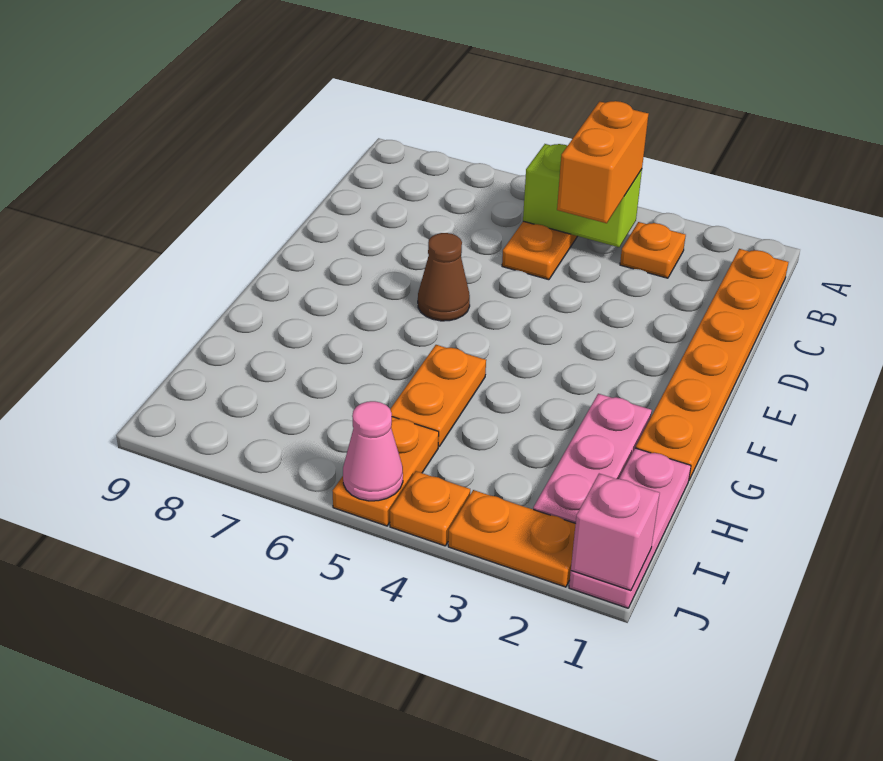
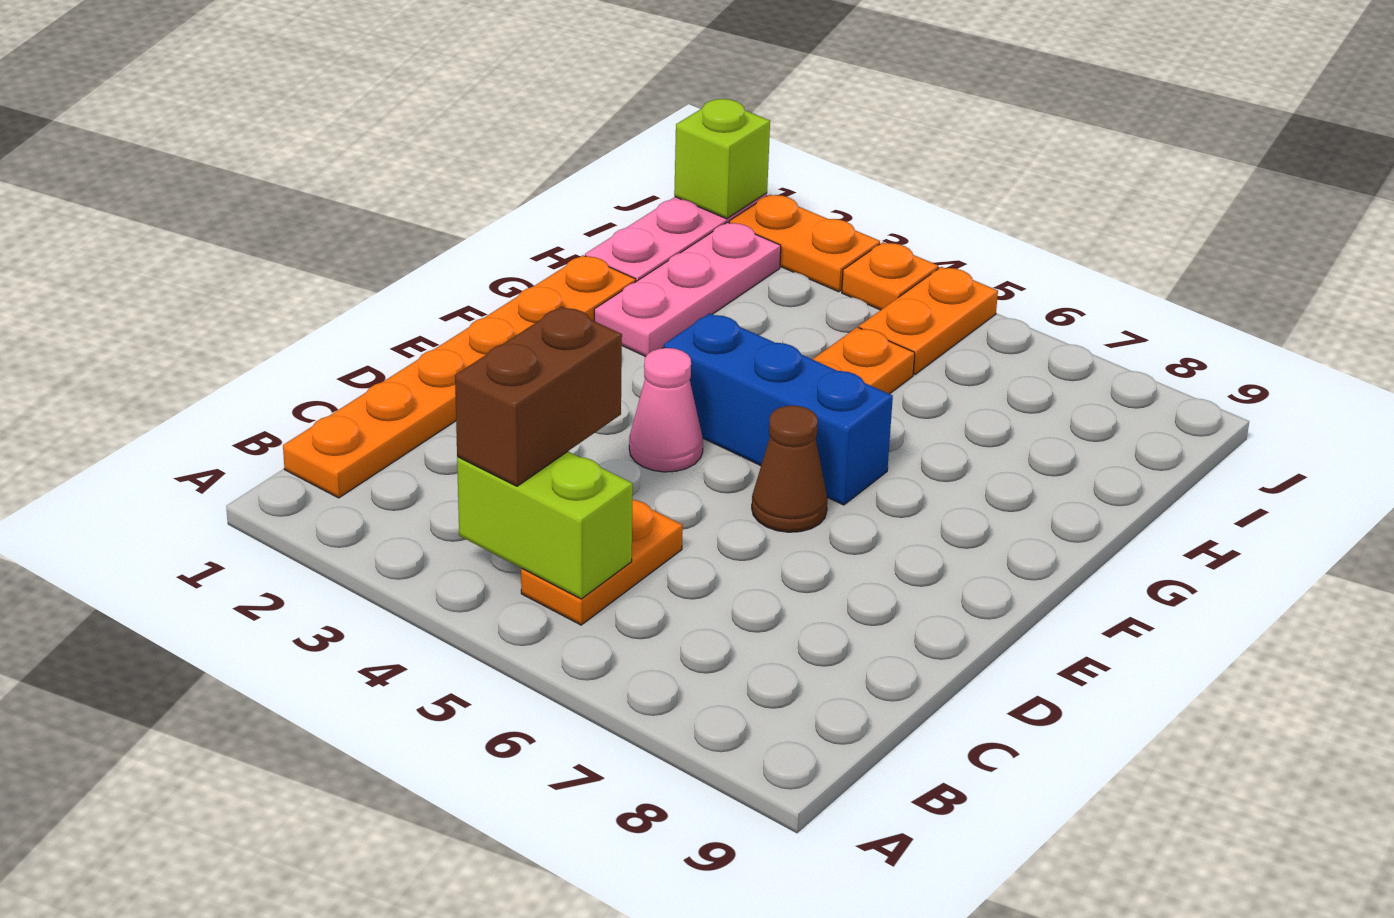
orange 1x1 plate [620,222,686,278] -> none
orange 1x2 brick [557,101,649,223] -> brown 1x2 brick [455,306,622,486]
none -> blue 1x3 brick [664,313,893,505]
pink 1x1 brick [571,474,660,591] -> lime 1x1 brick [674,99,770,219]
pink 1x1 cone [343,401,403,501] -> pink 1x1 cone moved to [629,348,703,472]

